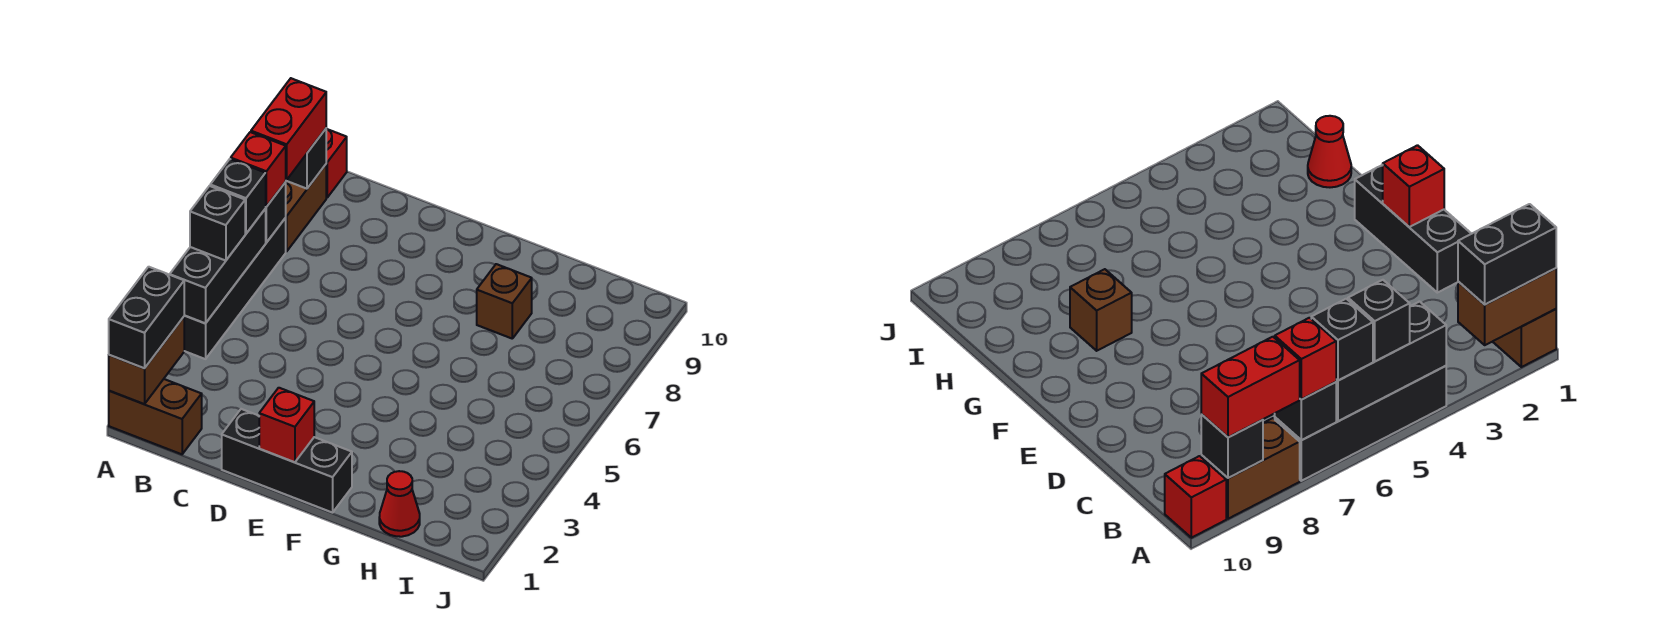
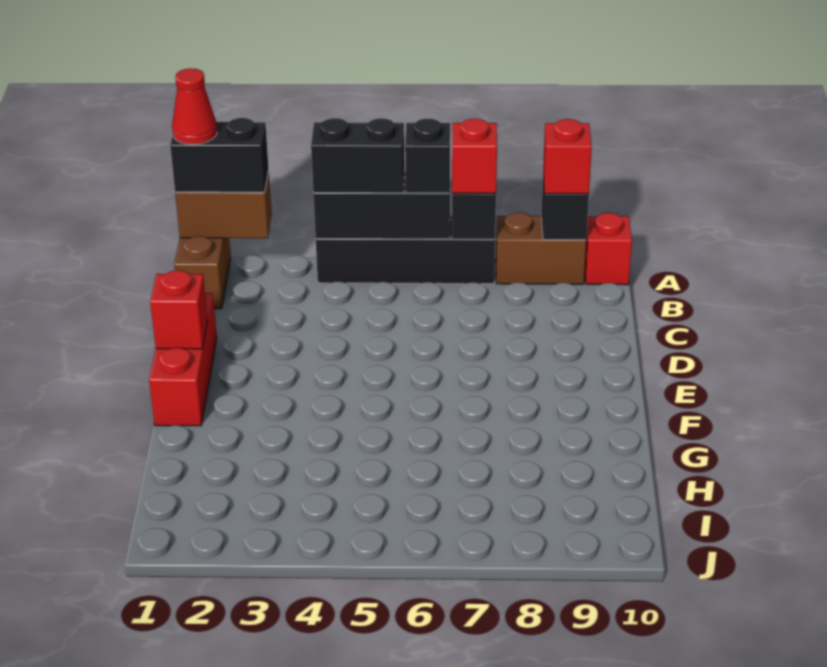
black 1x1 brick [190,186,245,261] -> black 1x2 brick [311,118,405,193]
red 1x2 brick [251,78,326,180] -> red 1x1 brick [543,119,592,194]
black 1x3 brick [222,409,352,513] -> red 1x3 brick [149,293,217,426]
brown 1x1 brick [477,264,532,338] -> none
red 1x1 cone [379,471,420,537] -> red 1x1 cone moved to [172,68,217,144]

